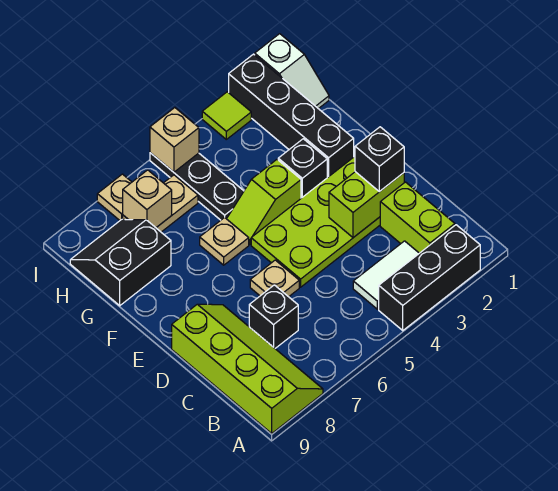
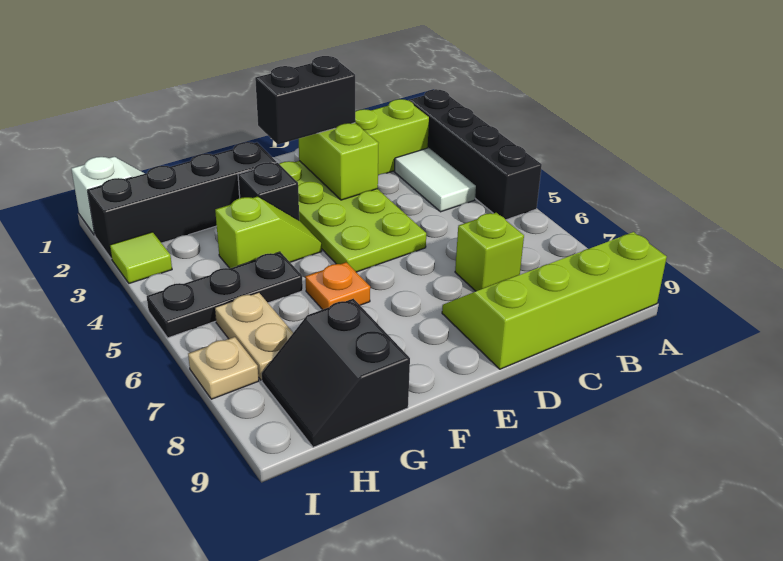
black 1x3 brick [379,225,480,330] -> black 1x4 brick [409,89,542,220]
black 1x1 brick [249,285,298,348] -> lime 1x1 brick [455,213,524,291]
black 1x1 brick [355,127,404,192] -> black 1x2 brick [255,56,355,144]
tan 1x1 plate [250,260,299,297] -> none
lime 1x2 slope [227,160,301,244] -> lime 1x2 slope turned to [215,196,322,268]
tan 1x1 plate [200,217,249,265] -> orange 1x1 plate [305,262,370,310]
tan 1x1 brick [123,170,172,228] -> none
tan 1x1 brick [150,108,199,172] -> none

